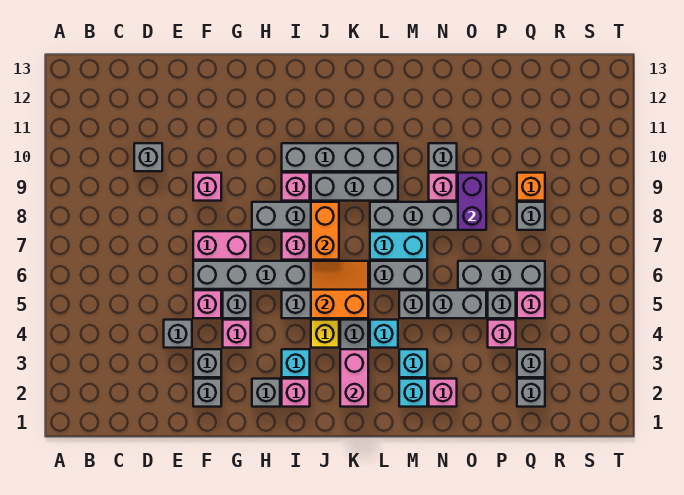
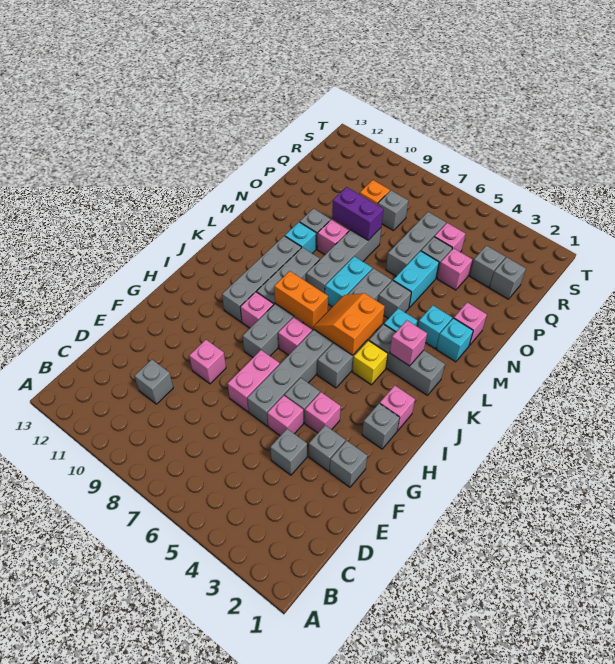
cyan 1x1 brick [282,349,310,377] -> cyan 1x1 brick moved to [285,222,316,253]
pink 1x2 brick [340,349,368,407] -> pink 1x1 brick [390,320,427,366]
grey 1x2 brick [429,290,486,318] -> cyan 1x2 brick [393,251,439,308]

